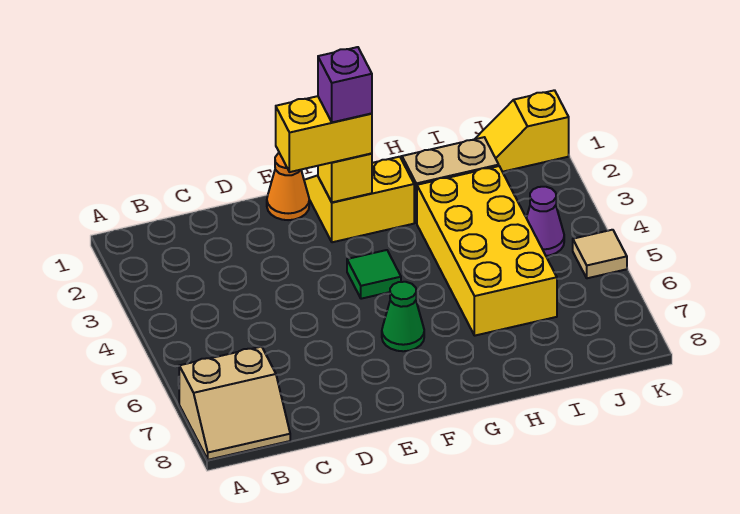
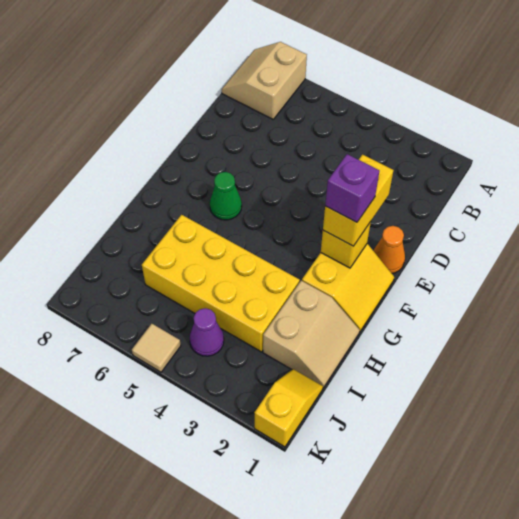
green 1x1 tile [347,250,401,299] -> none

